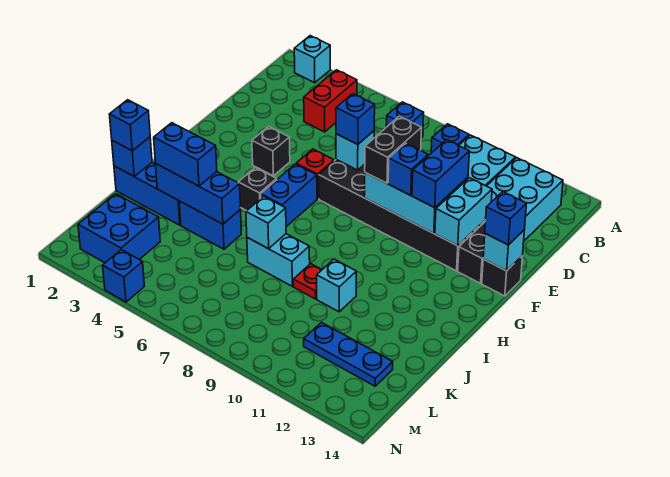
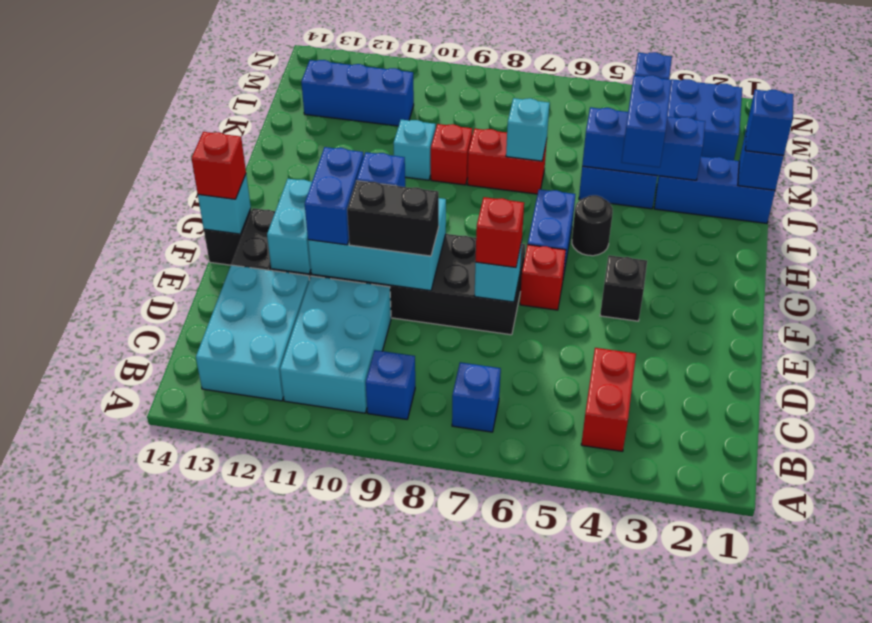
cyan 1x1 brick [294,36,330,83] -> none
blue 1x1 brick [336,94,375,145] -> red 1x1 brick [476,197,524,268]
black 1x2 brick [365,116,422,183] -> black 1x2 brick turned to [347,181,439,256]
blue 1x1 brick [485,192,526,245] -> red 1x1 brick [191,132,246,199]
black 1x1 brick [238,168,277,211] -> black 1x1 round brick [572,195,613,256]
blue 1x2 brick [154,123,217,186] -> blue 1x2 brick turned to [622,75,672,167]
cyan 1x2 brick [247,234,310,286] -> red 1x2 brick [468,129,547,194]
red 1x1 plate [293,264,322,299] -> red 1x1 brick [431,124,472,185]
blue 1x3 plate [304,322,393,386] -> blue 1x3 brick [301,60,414,126]

